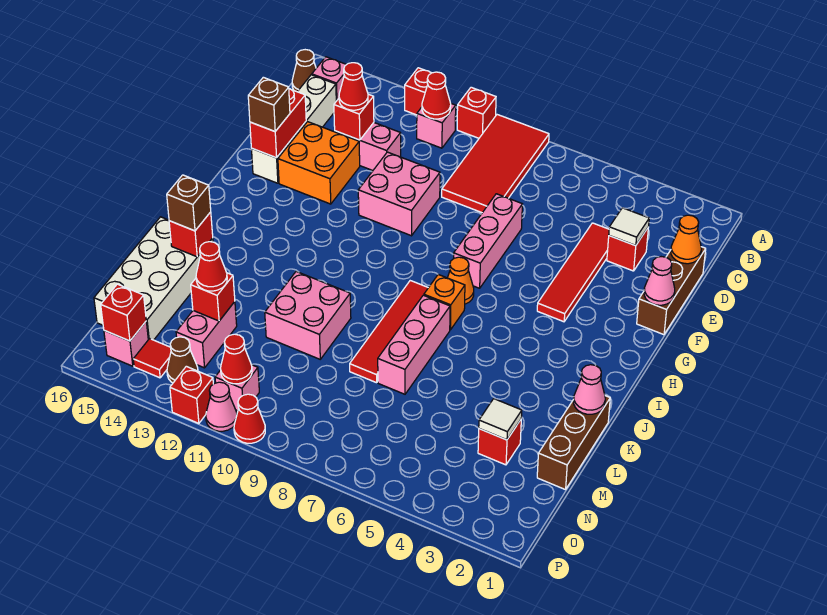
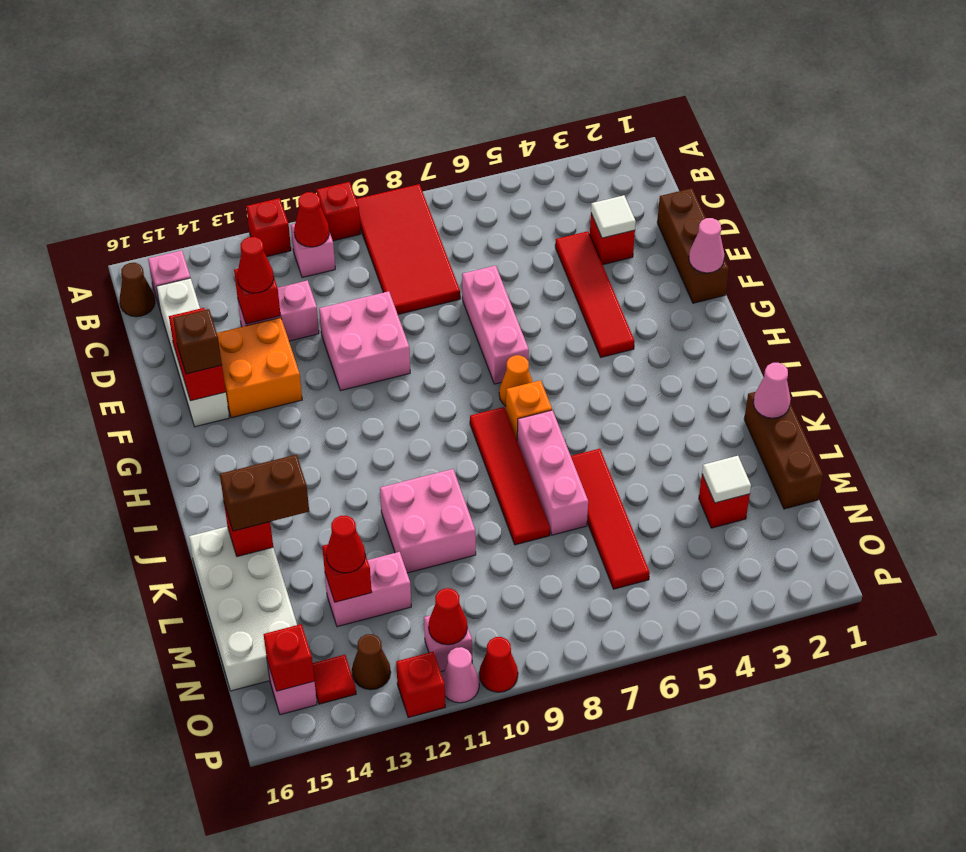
orange 1x1 cone [671,215,701,264] -> none
none -> red 1x4 tile [571,449,650,589]
brown 1x1 brick [167,175,211,231] -> brown 1x2 brick [220,455,309,531]
pink 1x2 brick [176,302,237,368] -> pink 1x2 brick turned to [325,552,411,627]

